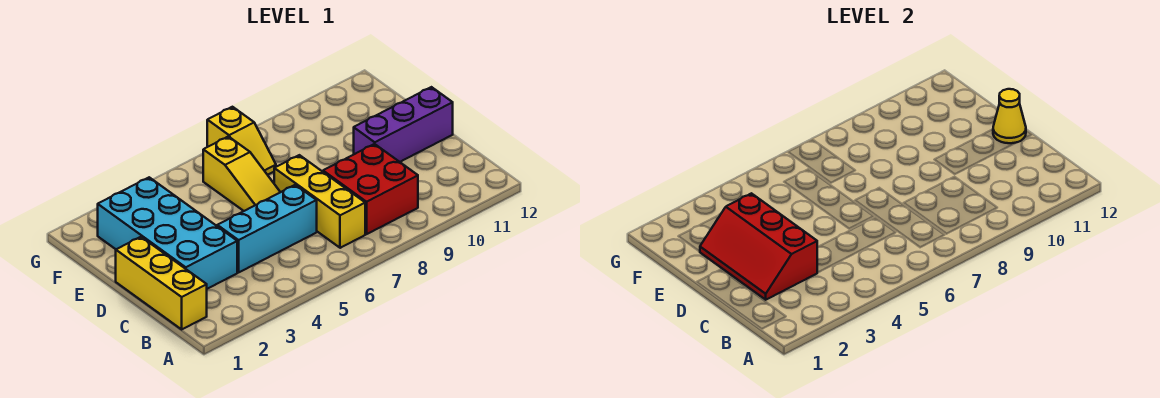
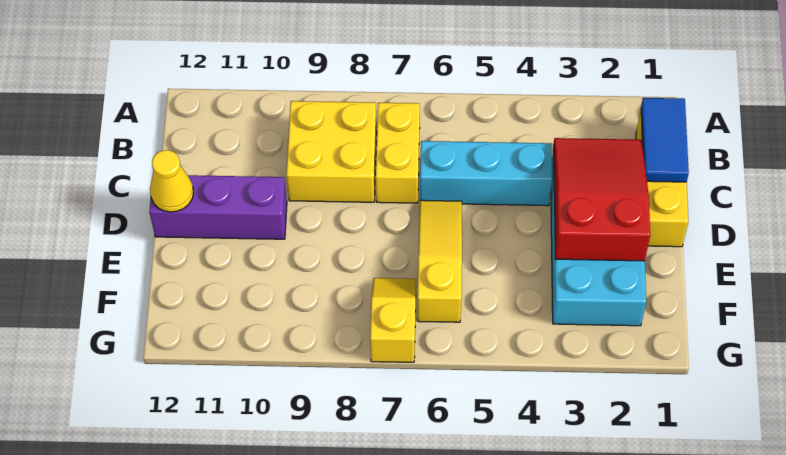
none -> blue 1x2 tile [641,98,689,182]
yellow 1x3 brick [274,155,365,248] -> yellow 1x2 brick [376,103,420,203]
red 2x2 brick [323,144,418,234] -> yellow 2x2 brick [286,101,377,202]
red 2x3 slope [700,193,817,300] -> red 2x3 slope turned to [554,138,650,261]

